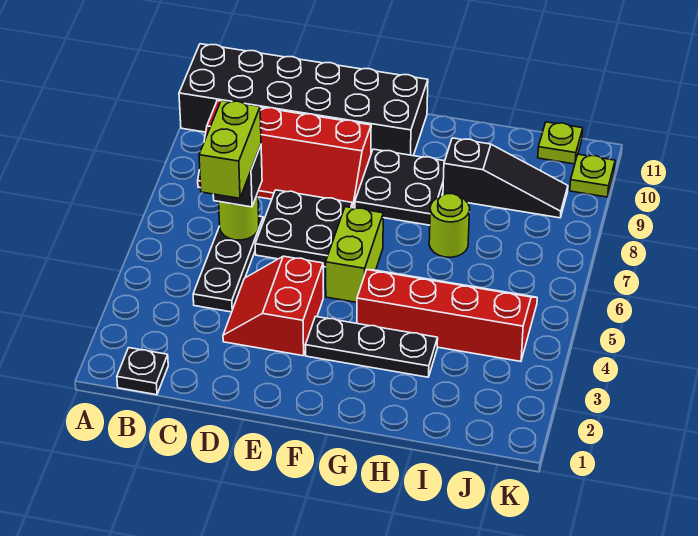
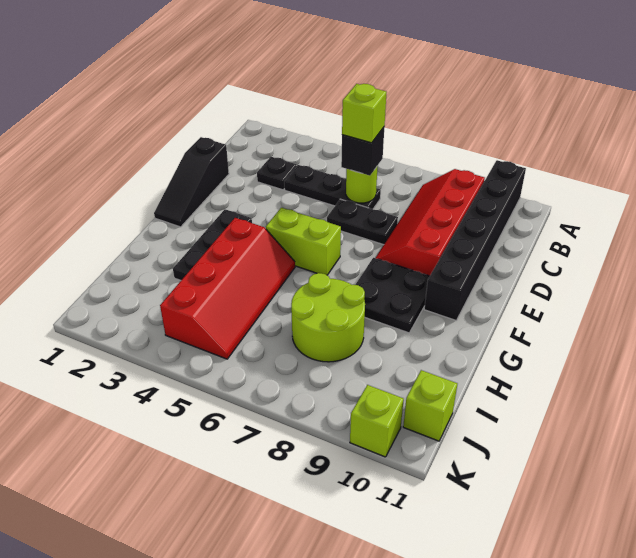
black 2x6 brick [179,44,428,156] -> black 1x6 brick [424,160,526,320]
black 1x1 plate [117,348,168,395] -> black 1x1 plate moved to [257,157,296,190]
lime 1x2 brick [199,100,261,198] -> lime 1x1 brick [342,84,387,143]
red 2x2 slope [223,256,323,356] -> none
black 2x2 plate [255,190,352,267] -> black 1x2 plate [327,199,398,245]
lime 1x1 round brick [429,194,470,257] -> lime 2x2 round brick [291,273,365,362]
black 1x3 slope [443,138,568,218] -> black 1x3 slope moved to [154,137,229,227]
lime 1x1 plate [538,122,583,164] -> lime 1x1 brick [403,370,457,441]
lime 1x1 plate [570,154,615,197] -> lime 1x1 brick [350,385,404,457]

